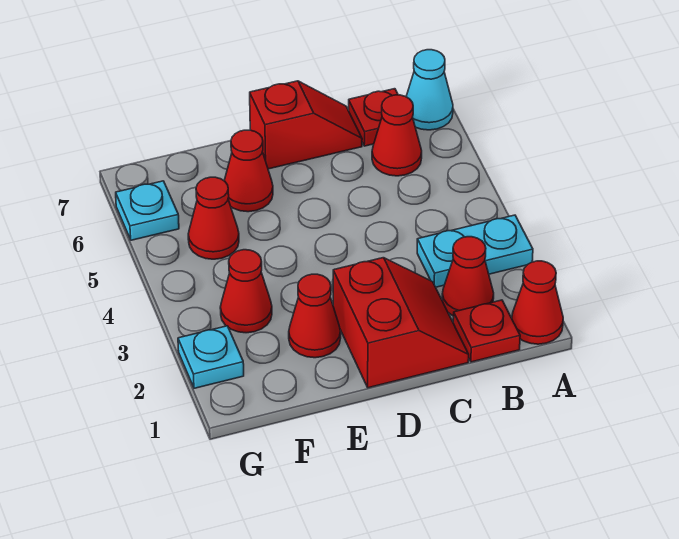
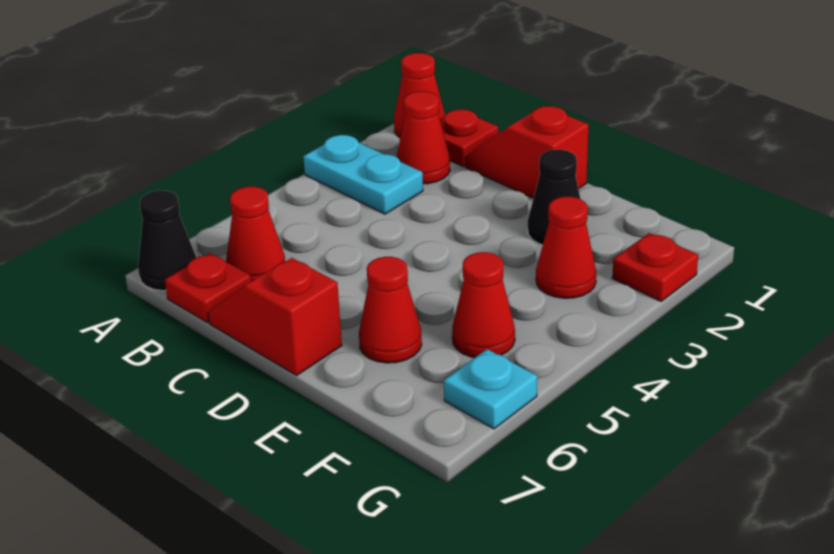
cyan 1x1 cone [406,50,453,130] -> black 1x1 cone [138,191,196,291]
red 2x2 slope [333,258,469,388] -> red 1x2 slope [465,106,589,198]
red 1x1 cone [289,274,341,358] -> black 1x1 cone [528,150,580,245]
cyan 1x1 plate [178,326,244,388] -> red 1x1 plate [612,233,698,301]

